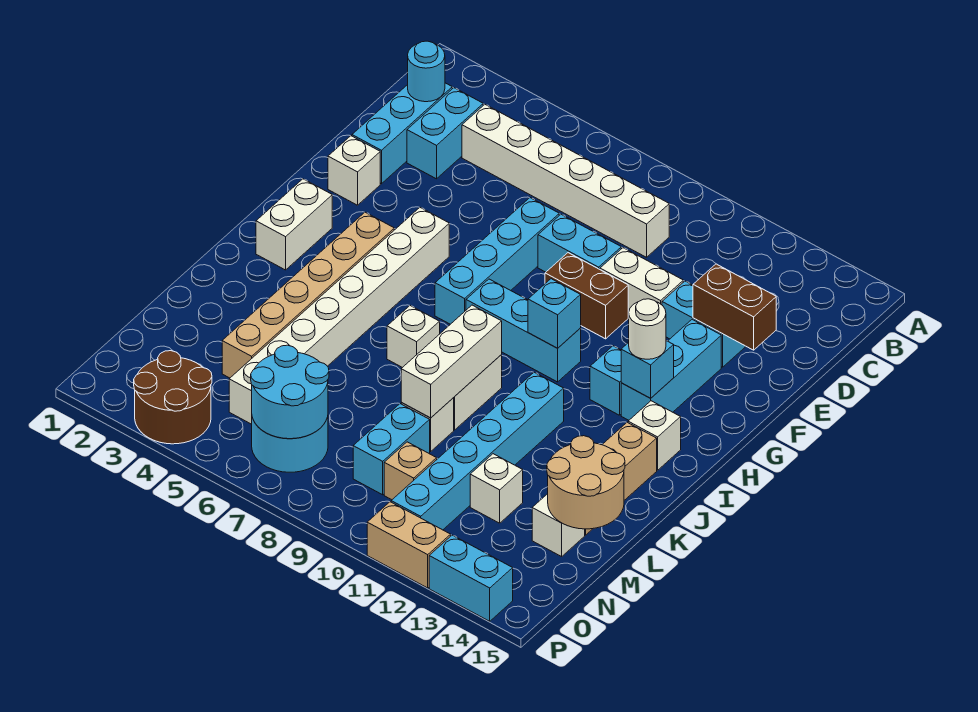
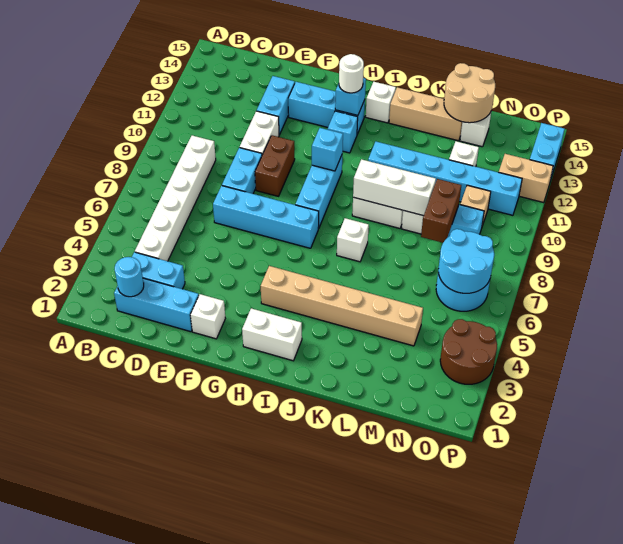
brown 1x2 brick [693,264,776,350] -> brown 1x2 brick moved to [421,179,461,243]
white 1x8 brick [229,208,449,424] -> none
tan 1x2 brick [367,502,451,588] -> tan 1x2 brick turned to [499,154,553,203]

